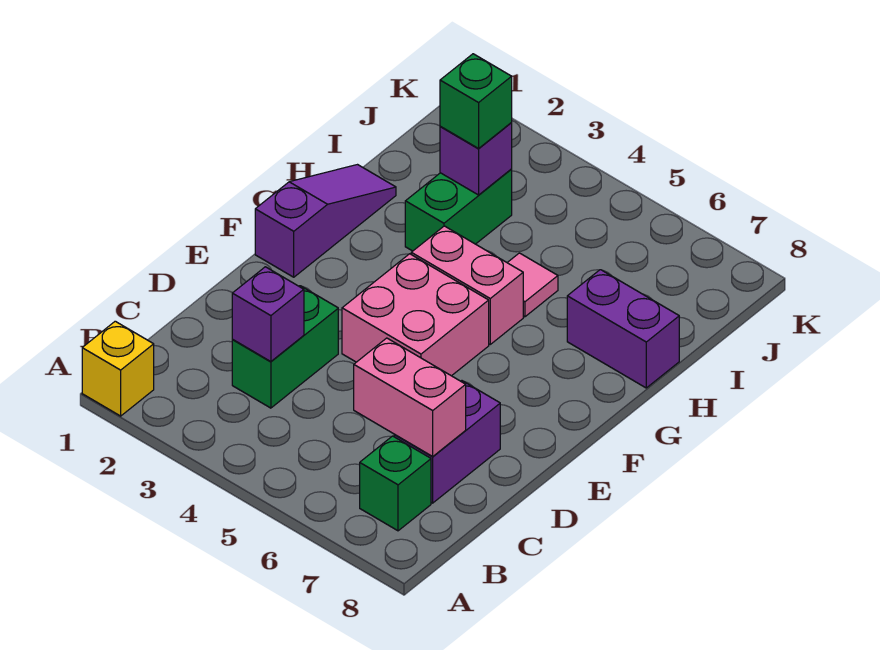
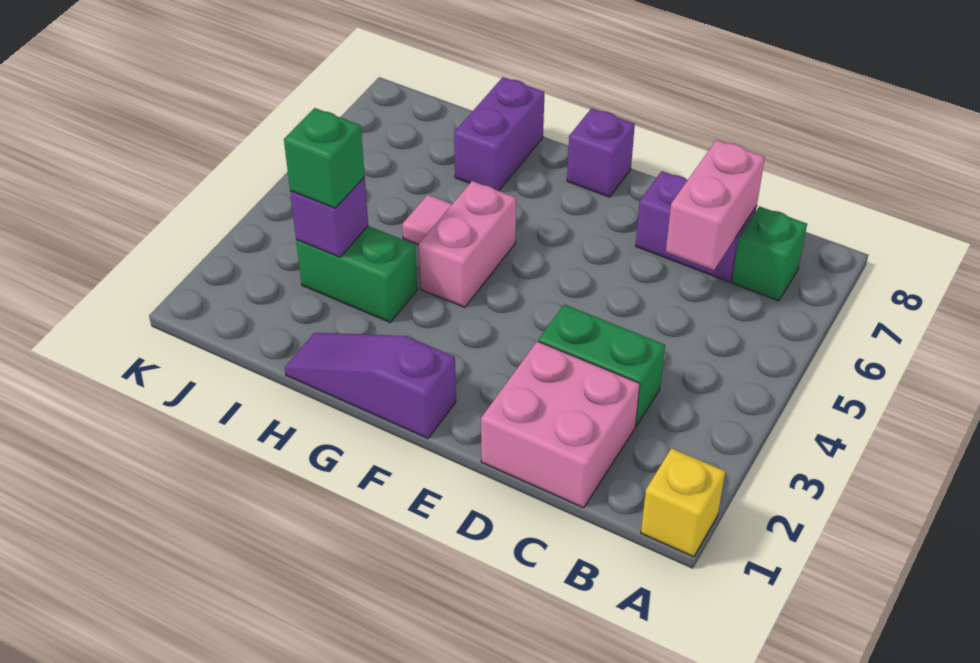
purple 1x1 brick [232,267,304,362] -> purple 1x1 brick moved to [567,108,635,197]
pink 2x2 brick [342,254,489,376] -> pink 2x2 brick moved to [481,341,640,508]

